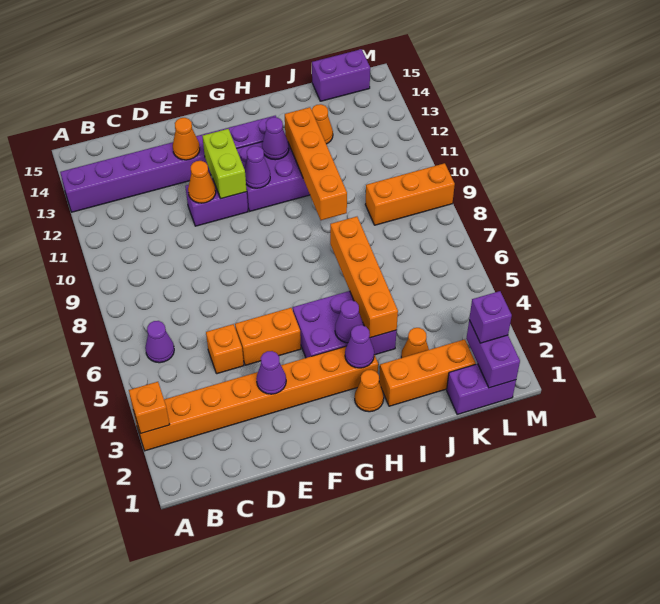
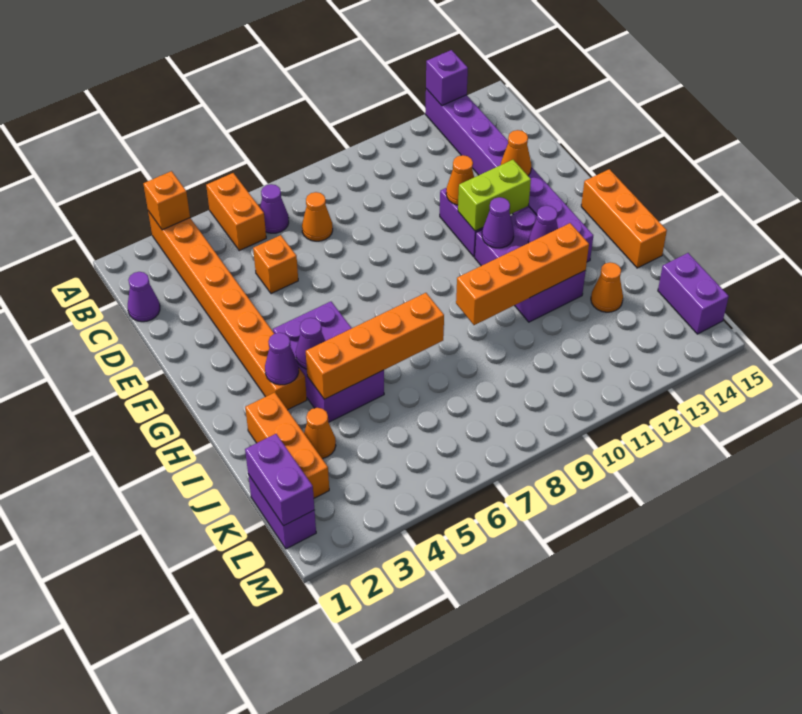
purple 1x1 cone [256,351,286,394] -> purple 1x1 cone moved to [128,272,160,322]
orange 1x2 brick [235,308,301,365] -> orange 1x2 brick moved to [206,173,266,251]
orange 1x1 cone [355,370,384,412] -> orange 1x1 cone moved to [302,192,333,241]
orange 1x3 brick [365,163,455,225] -> orange 1x3 brick moved to [581,169,667,268]
purple 1x2 brick [466,320,520,388] -> purple 1x2 brick turned to [245,434,314,526]
purple 1x1 brick [469,291,512,343] -> purple 1x1 brick moved to [426,50,468,106]

